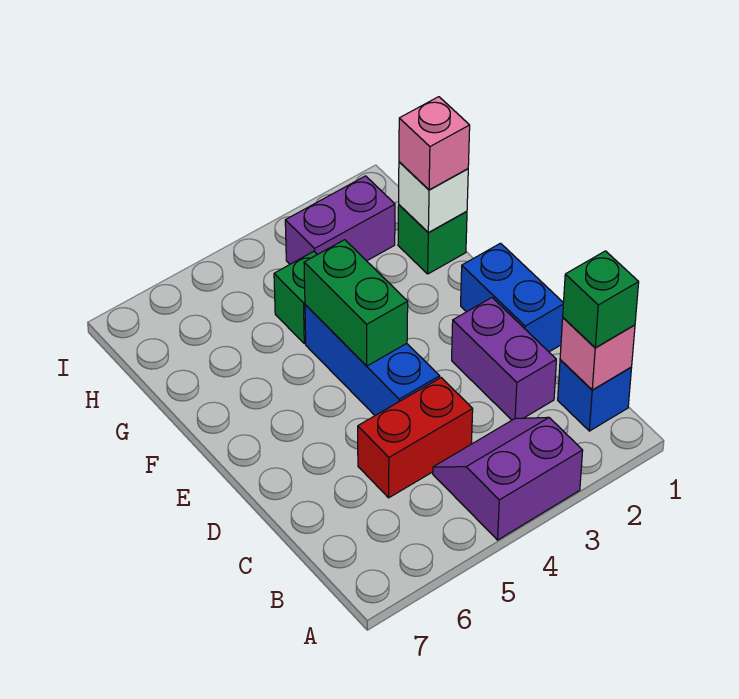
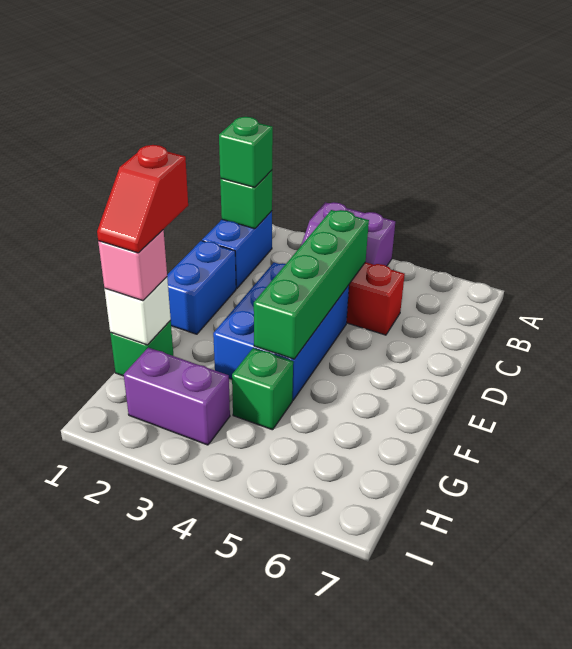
blue 1x1 brick [558,360,632,431] -> blue 1x2 brick [202,211,272,289]
pink 1x1 brick [560,318,635,390] -> green 1x1 brick [220,170,272,229]
purple 1x2 brick [452,298,556,420] -> none
blue 1x3 brick [305,305,440,415] -> blue 2x3 brick [213,262,349,400]
green 1x2 brick [304,240,408,366] -> green 1x4 brick [254,210,369,359]
none -> red 1x2 slope [97,145,188,253]

